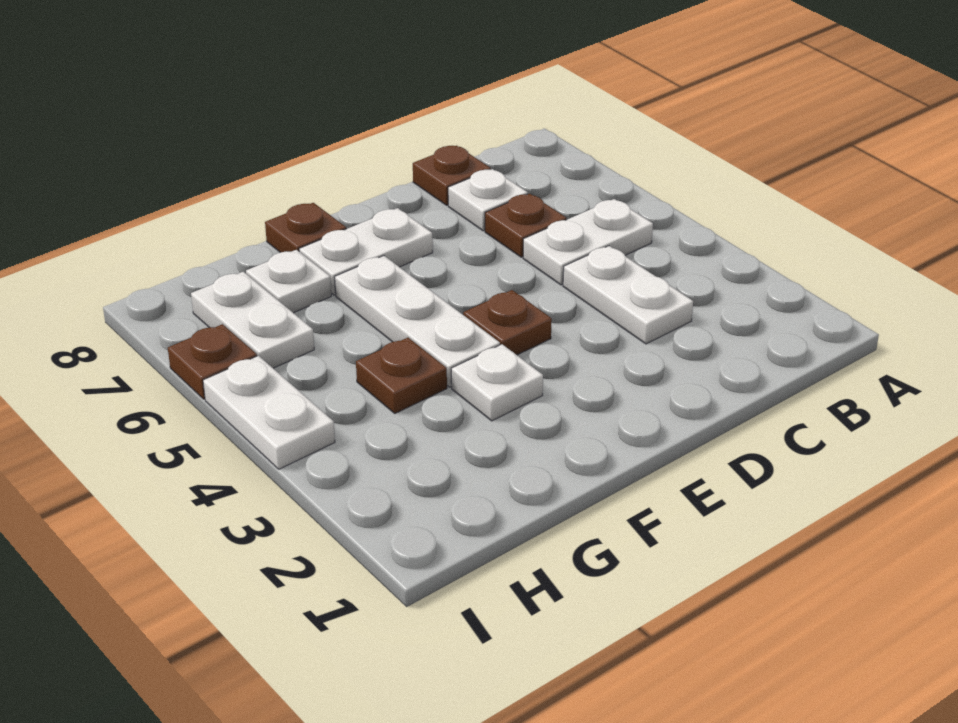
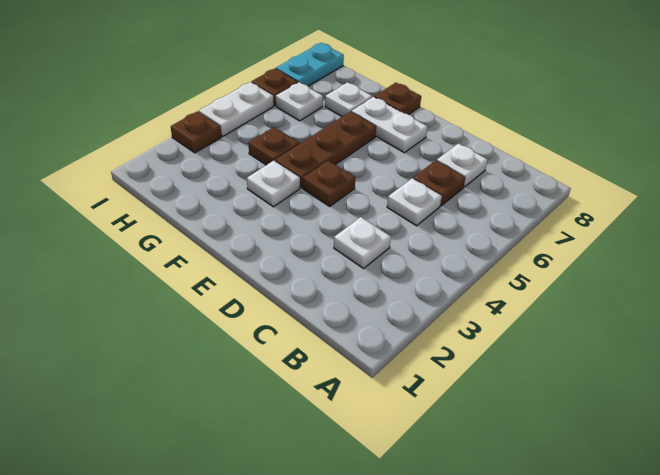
white 1x2 plate [523,199,653,285] -> white 1x1 plate [387,178,442,226]
white 1x2 plate [563,246,693,344] -> white 1x1 plate [334,217,391,268]
brown 1x1 plate [413,146,491,205] -> brown 1x1 plate moved to [171,111,221,153]
white 1x3 plate [335,256,500,387] -> brown 1x3 plate [275,111,376,188]
white 1x2 plate [191,272,314,368] -> white 1x1 plate [276,82,323,121]
none -> cyan 1x2 plate [276,43,344,86]

